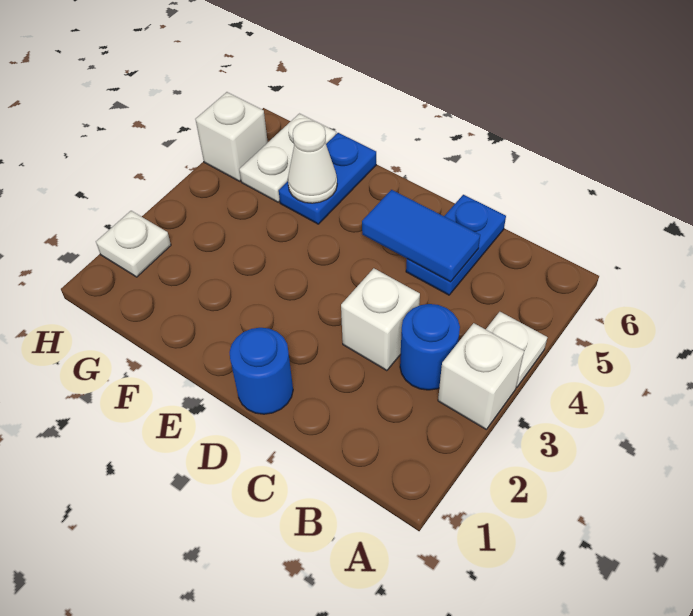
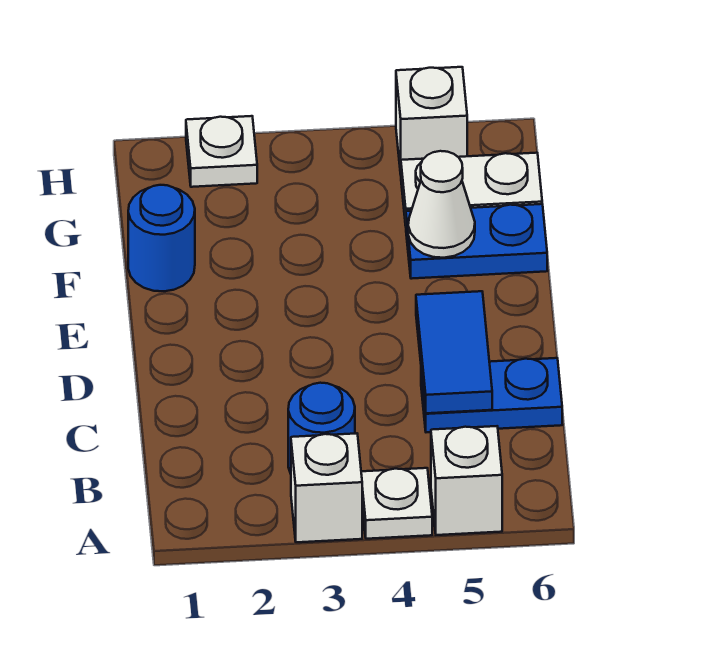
white 1x1 brick [341,268,420,371] -> white 1x1 brick moved to [431,426,502,535]
blue 1x1 round brick [230,328,293,414] -> blue 1x1 round brick moved to [128,185,195,291]

